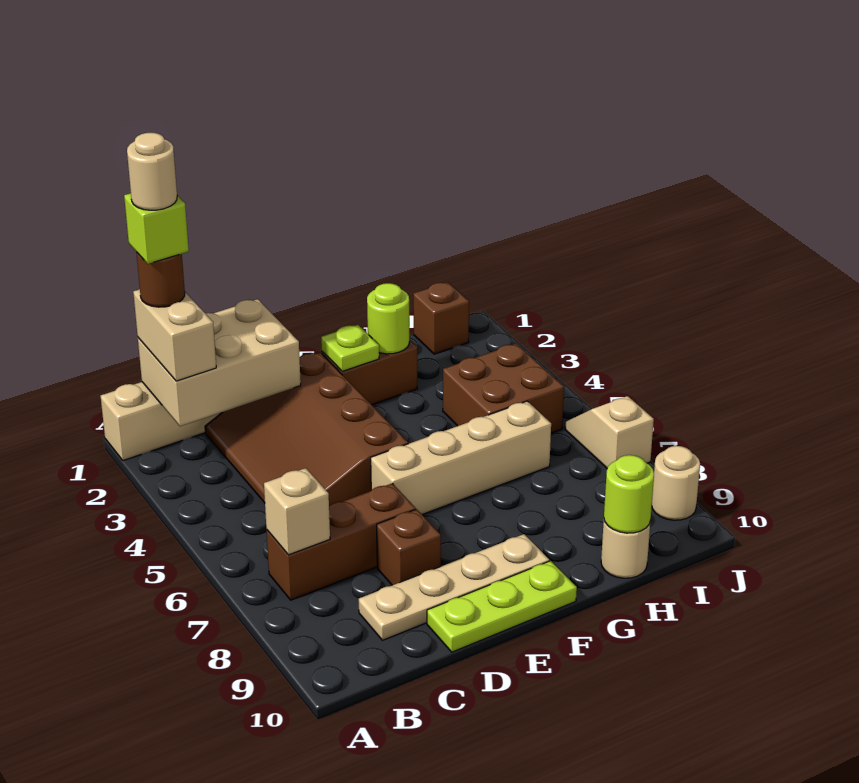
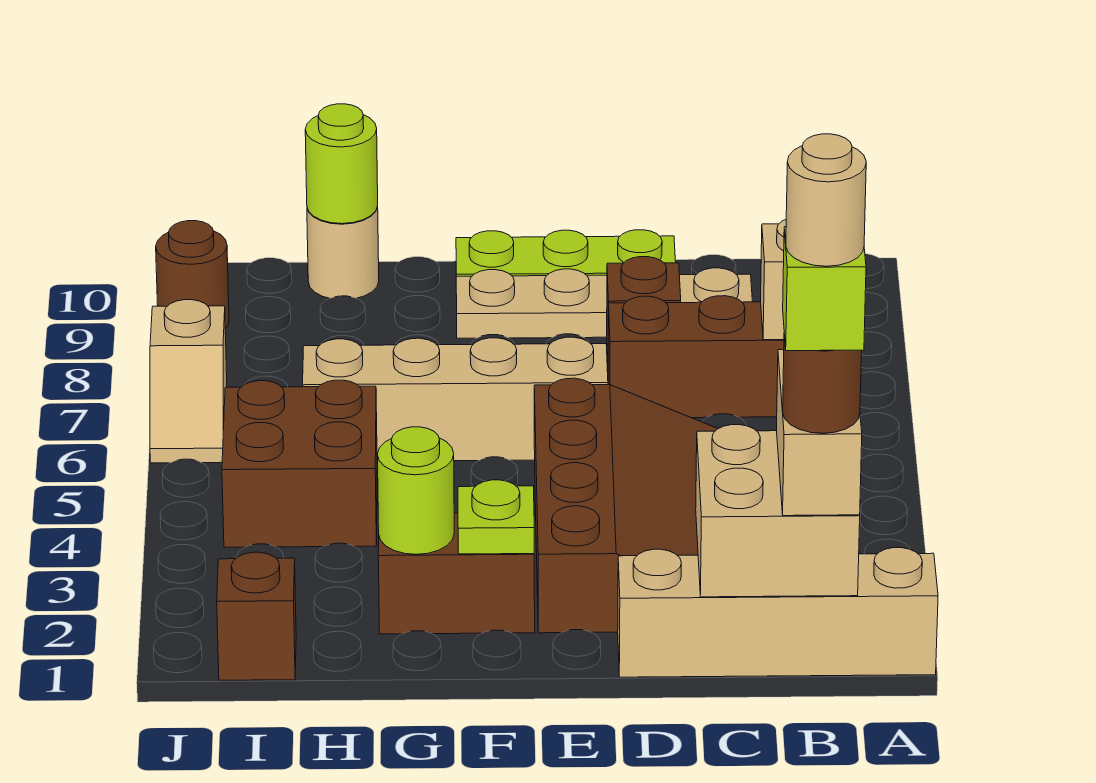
tan 2x3 brick [138,299,301,426] -> tan 2x2 brick [696,425,860,597]
tan 1x1 round brick [652,446,700,520] -> brown 1x1 round brick [156,221,229,329]

